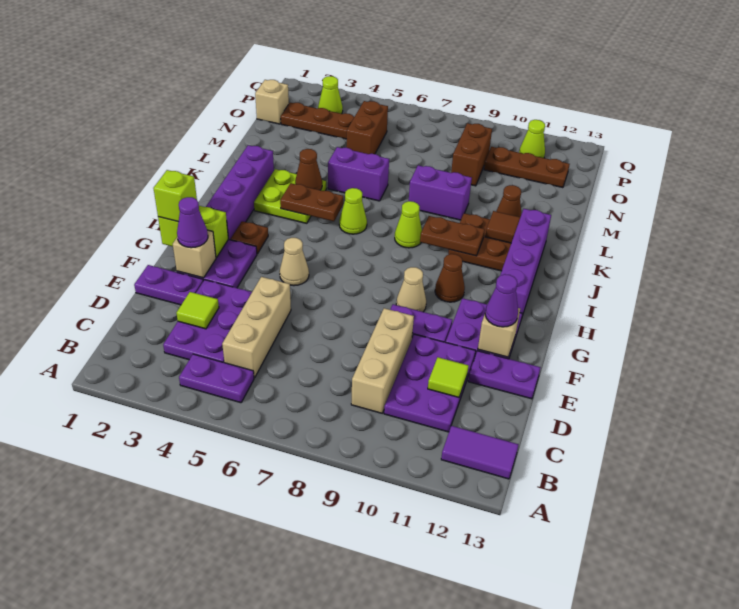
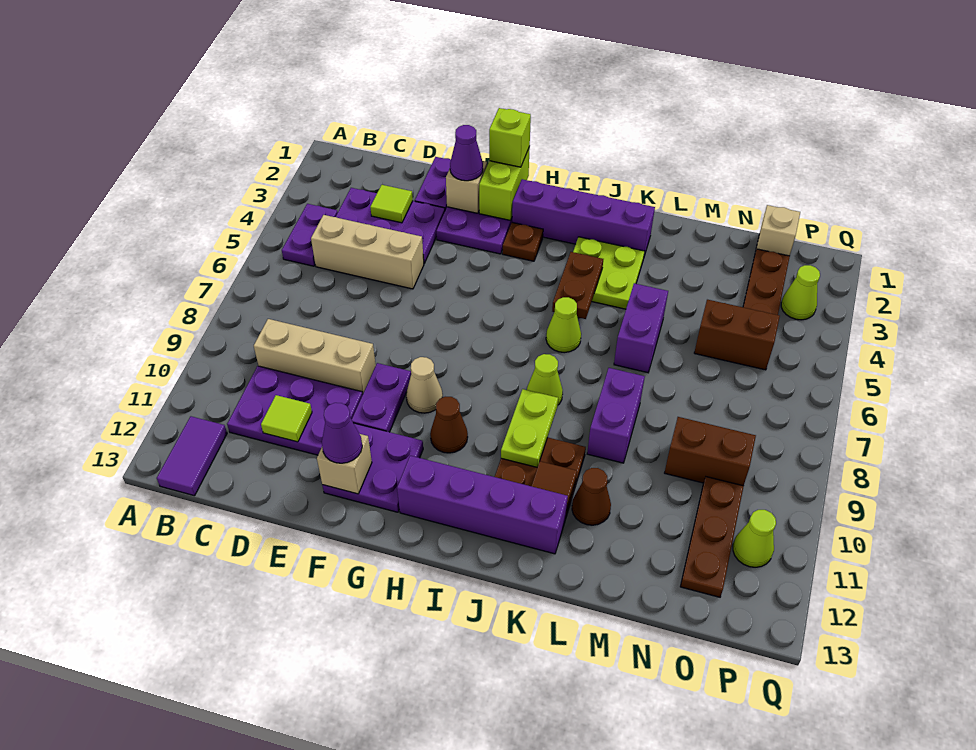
purple 1x2 plate [468,351,541,399] -> none
tan 1x1 cone [280,238,309,286] -> none
brown 1x2 plate [420,216,485,256] -> lime 1x2 plate [501,389,558,467]
brown 1x1 cone [295,149,322,190] -> none

